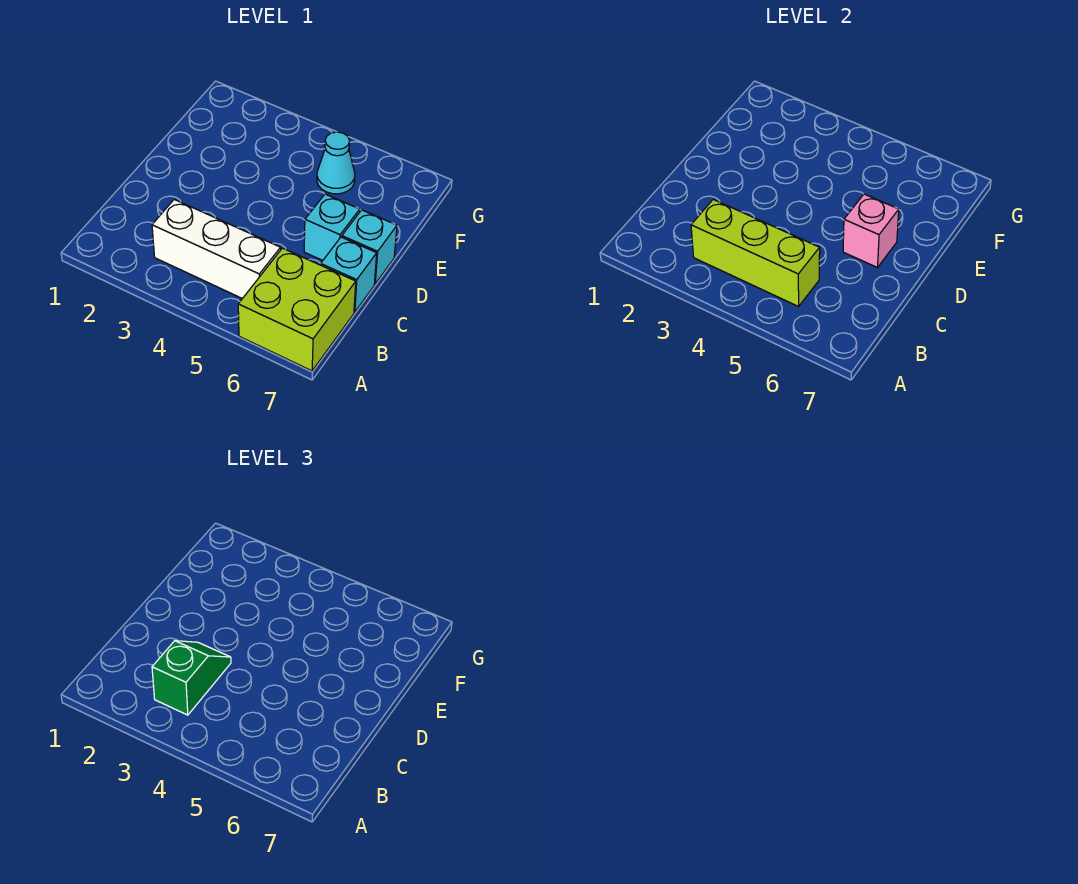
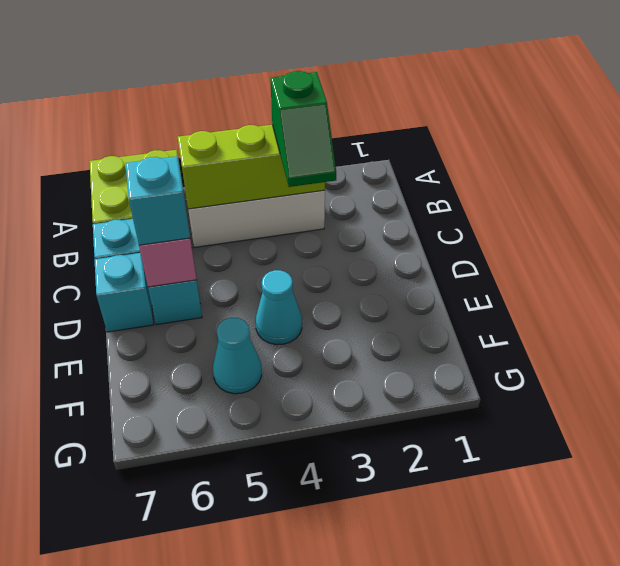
none -> cyan 1x1 brick [125,156,190,245]
none -> cyan 1x1 cone [256,270,302,345]

